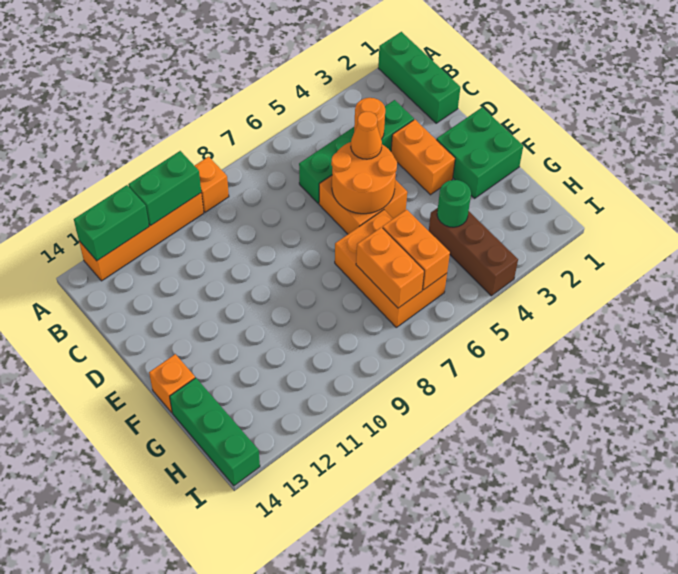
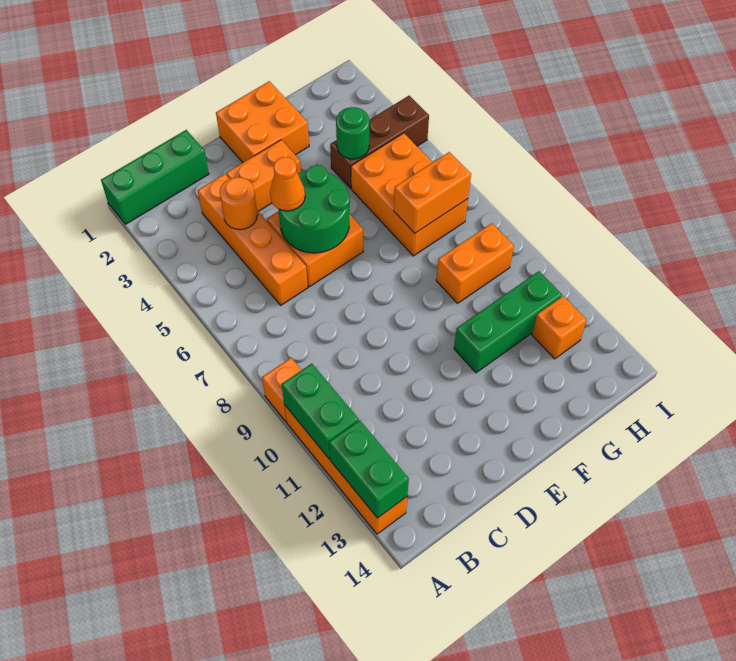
green 1x4 brick [299,100,414,203] -> orange 1x4 brick [198,174,308,305]
orange 2x2 round brick [331,142,397,214] -> green 2x2 round brick [279,165,350,253]
green 2x2 brick [437,107,523,198] -> orange 2x2 brick [216,81,309,162]
orange 2x3 brick [335,210,447,327] -> orange 2x3 brick turned to [351,133,468,256]
orange 1x1 brick [149,354,195,413] -> orange 1x1 brick moved to [532,296,587,359]
orange 1x2 brick [383,210,450,290] -> orange 1x2 brick moved to [436,223,514,303]
green 1x3 brick [170,378,260,486] -> green 1x3 brick moved to [454,271,562,373]

